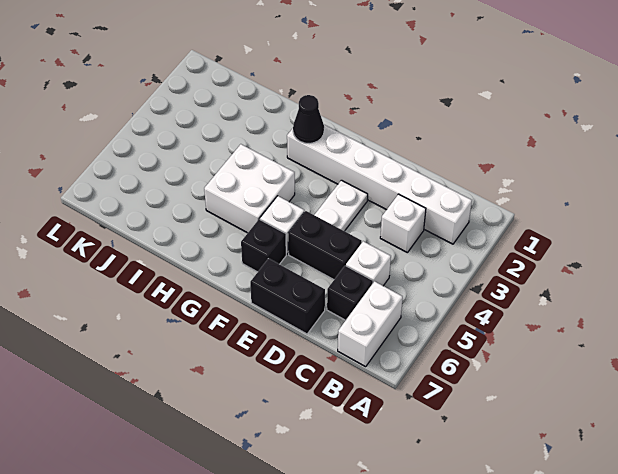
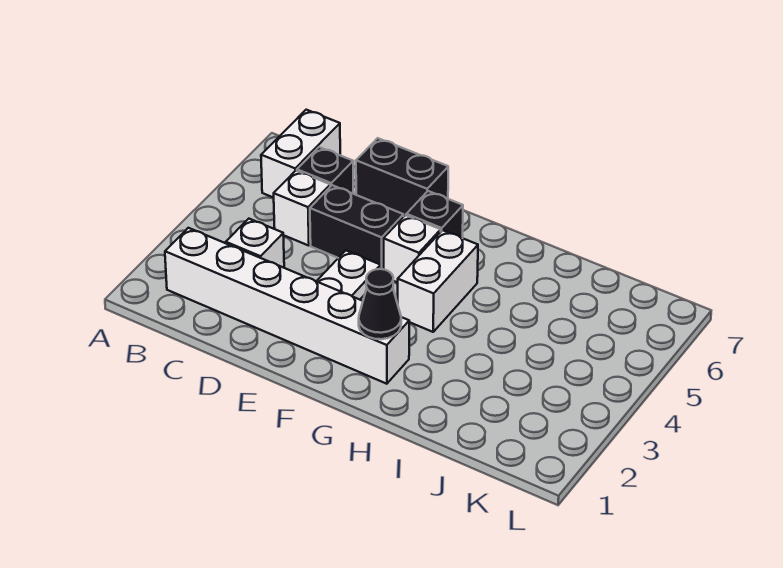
white 2x2 brick [204,144,295,233] -> white 1x2 brick [398,230,478,332]

